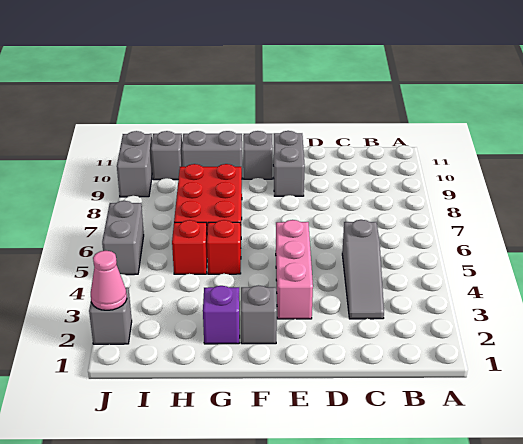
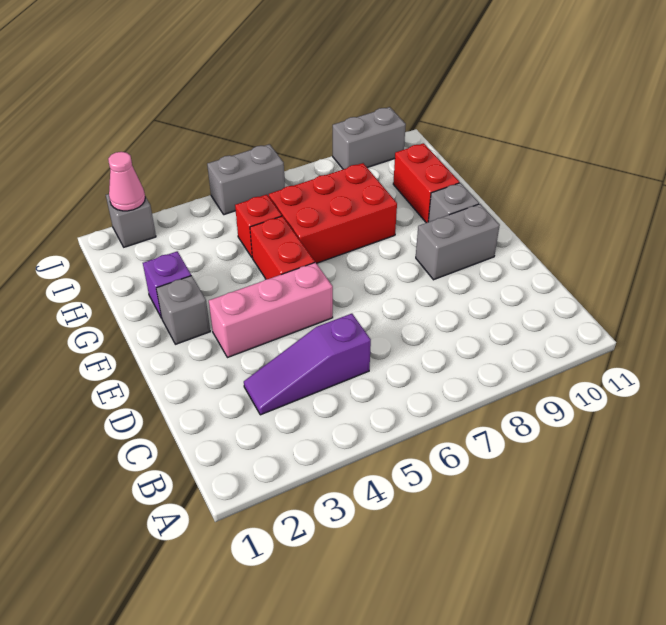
grey 1x3 slope [342,220,384,319] -> purple 1x3 slope [244,314,371,415]
red 1x1 brick [207,220,241,274] -> red 1x2 brick [250,216,315,279]
grey 1x2 brick [182,131,242,169] -> red 1x2 brick [393,143,460,223]
grey 1x1 brick [151,131,183,180] -> none

